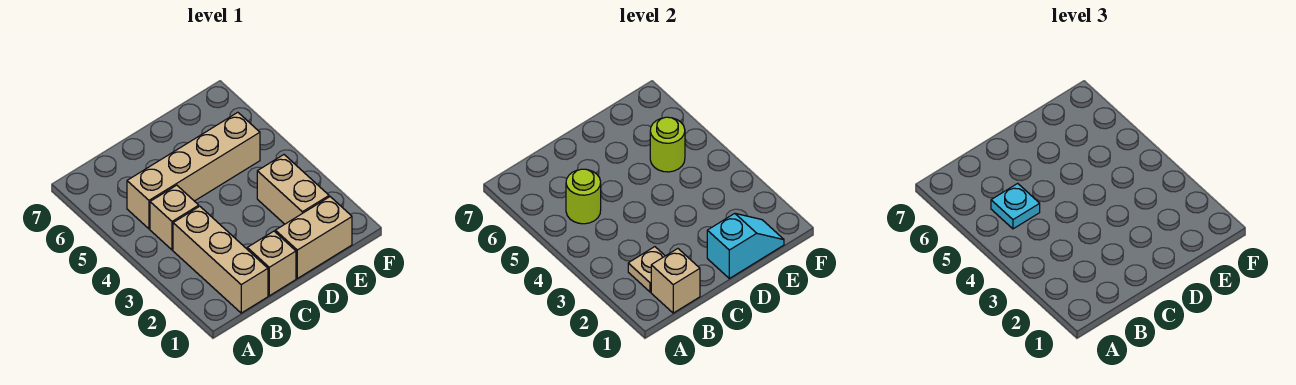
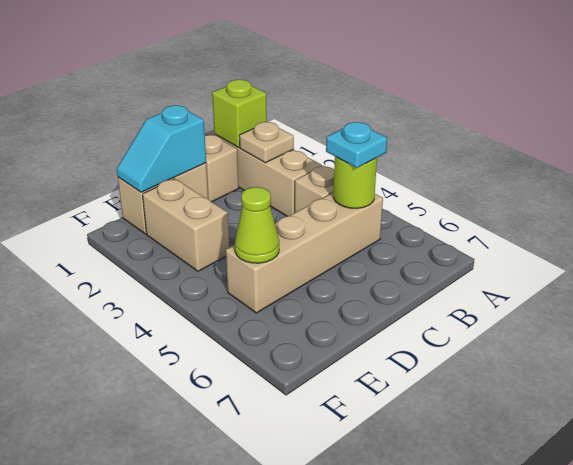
tan 1x1 brick [651,249,700,313] -> lime 1x1 brick [212,80,267,148]
lime 1x1 round brick [650,117,685,172] -> lime 1x1 cone [235,187,279,263]

